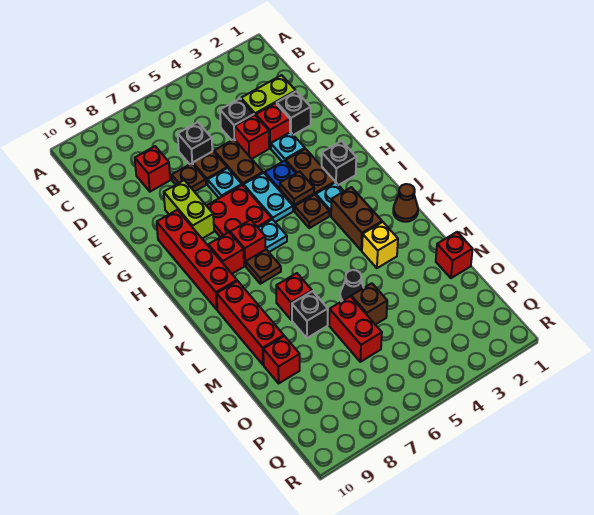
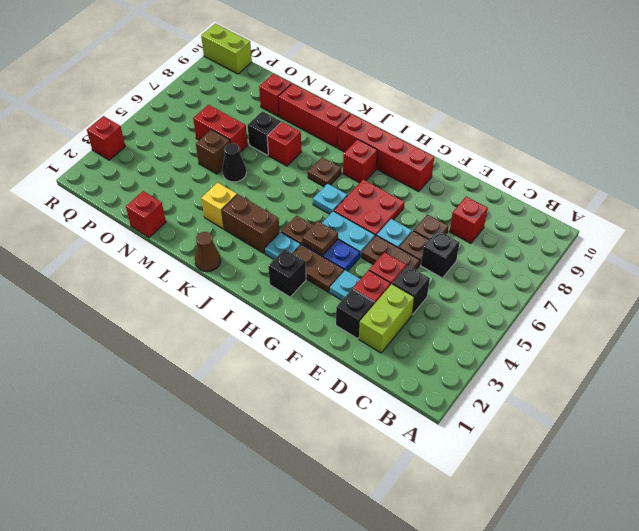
lime 1x2 brick [164,180,214,239] -> lime 1x2 brick moved to [201,24,252,74]
red 1x1 brick [230,220,266,266] -> red 1x1 brick moved to [87,116,125,160]

